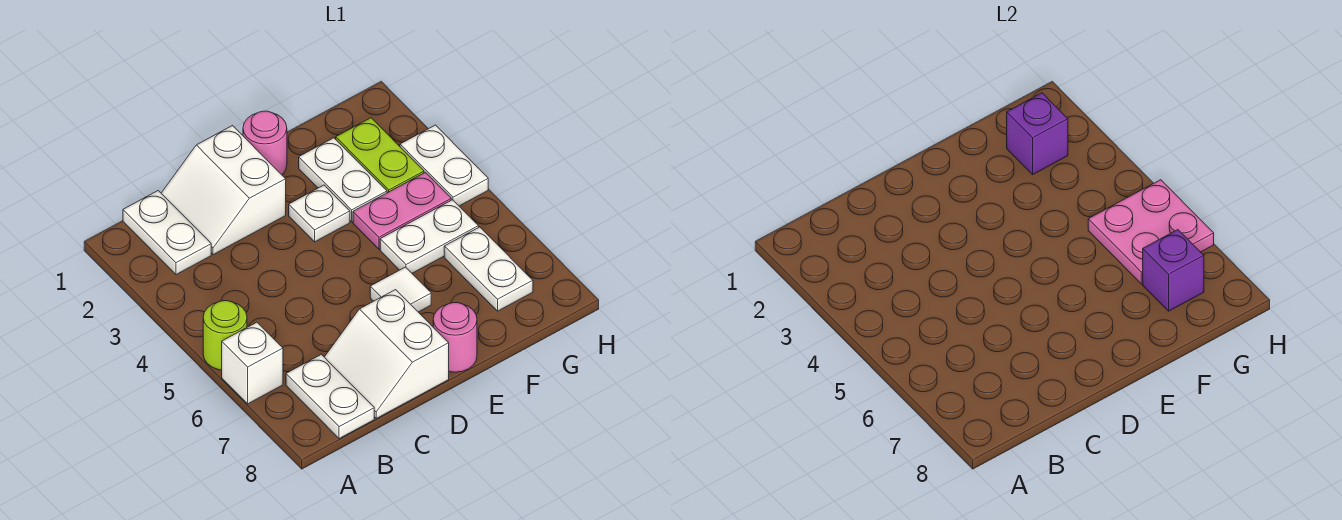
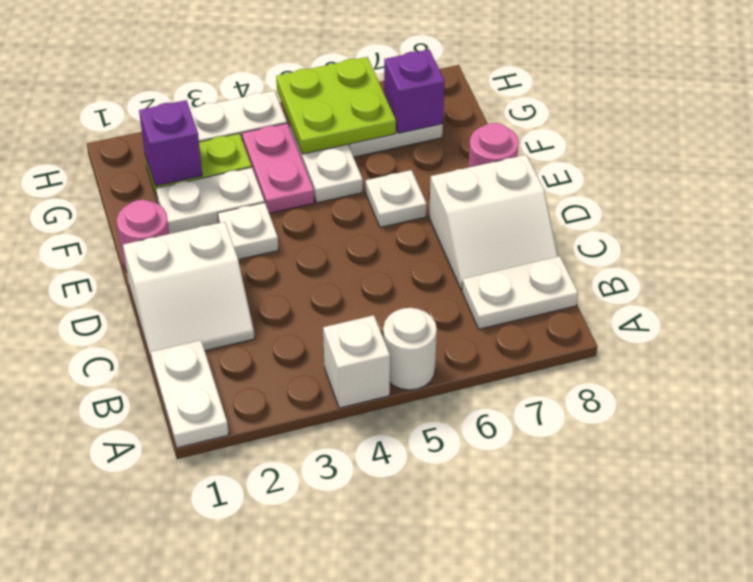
lime 1x1 round brick [203,301,247,370] -> white 1x1 round brick [383,308,437,390]
white 1x1 brick [222,322,283,404] -> white 1x1 brick moved to [323,315,390,408]
white 1x2 plate [123,191,211,275] -> white 1x2 plate turned to [150,340,229,448]
white 1x1 tile [370,267,431,312] -> white 1x1 plate [366,170,427,227]
pink 2x2 plate [1088,180,1214,284] -> lime 2x2 plate [276,57,396,154]

